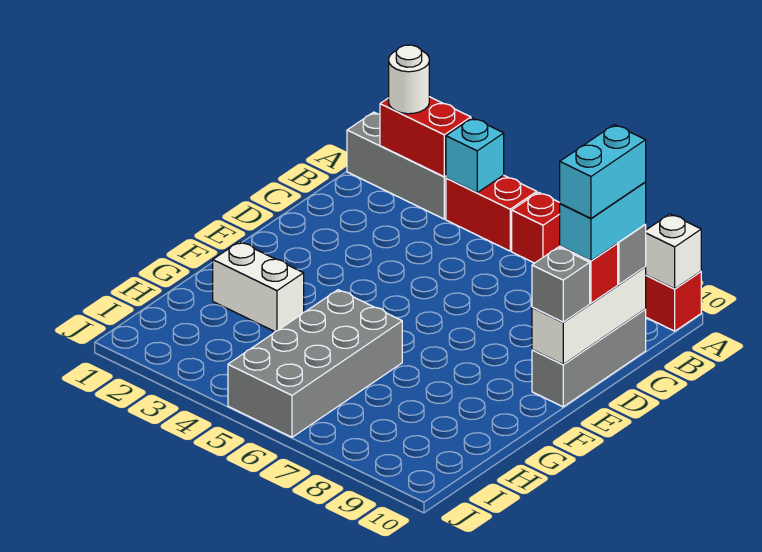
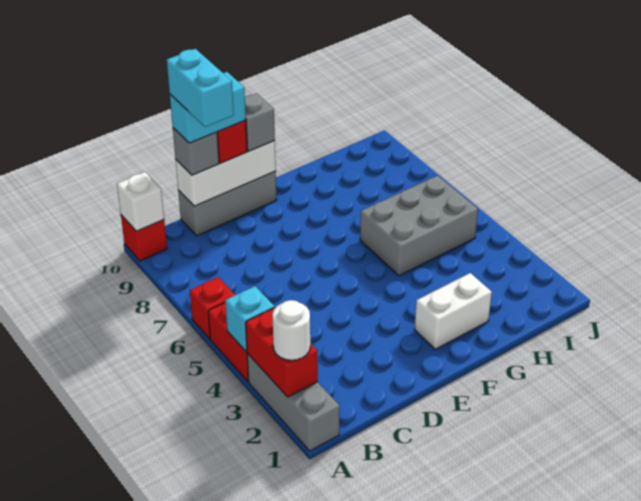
cyan 1x2 brick [560,125,646,218] -> cyan 1x2 brick turned to [167,49,234,127]
white 1x2 brick [213,242,304,332] -> white 1x2 brick turned to [415,273,492,349]
grey 2x4 brick [228,290,402,437] -> grey 2x3 brick [360,176,478,276]

